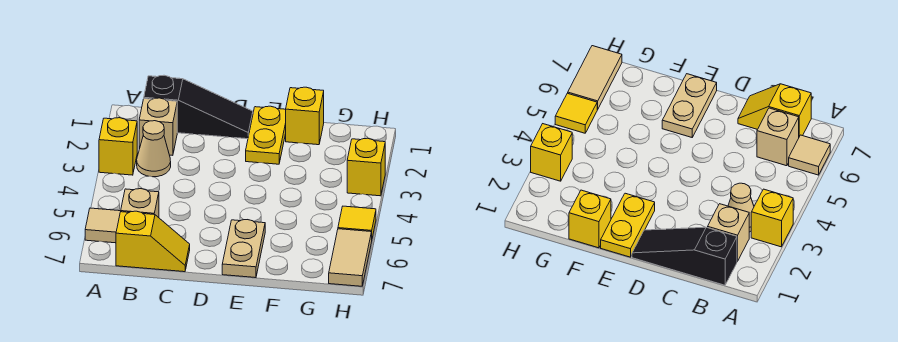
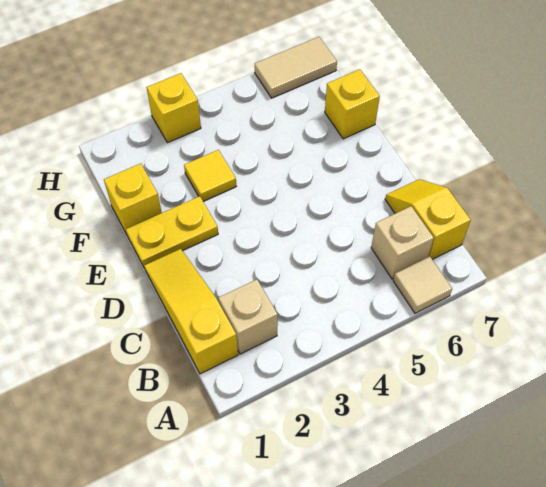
yellow 1x1 brick [99,118,137,175] -> yellow 1x1 brick moved to [325,69,380,139]
black 1x3 slope [144,75,253,139] -> yellow 1x3 slope [144,249,238,374]
tan 1x1 cone [137,121,171,177] -> none
tan 1x2 plate [222,220,265,278] -> none
yellow 1x1 tile [338,206,376,238] -> yellow 1x1 tile moved to [184,150,237,201]

